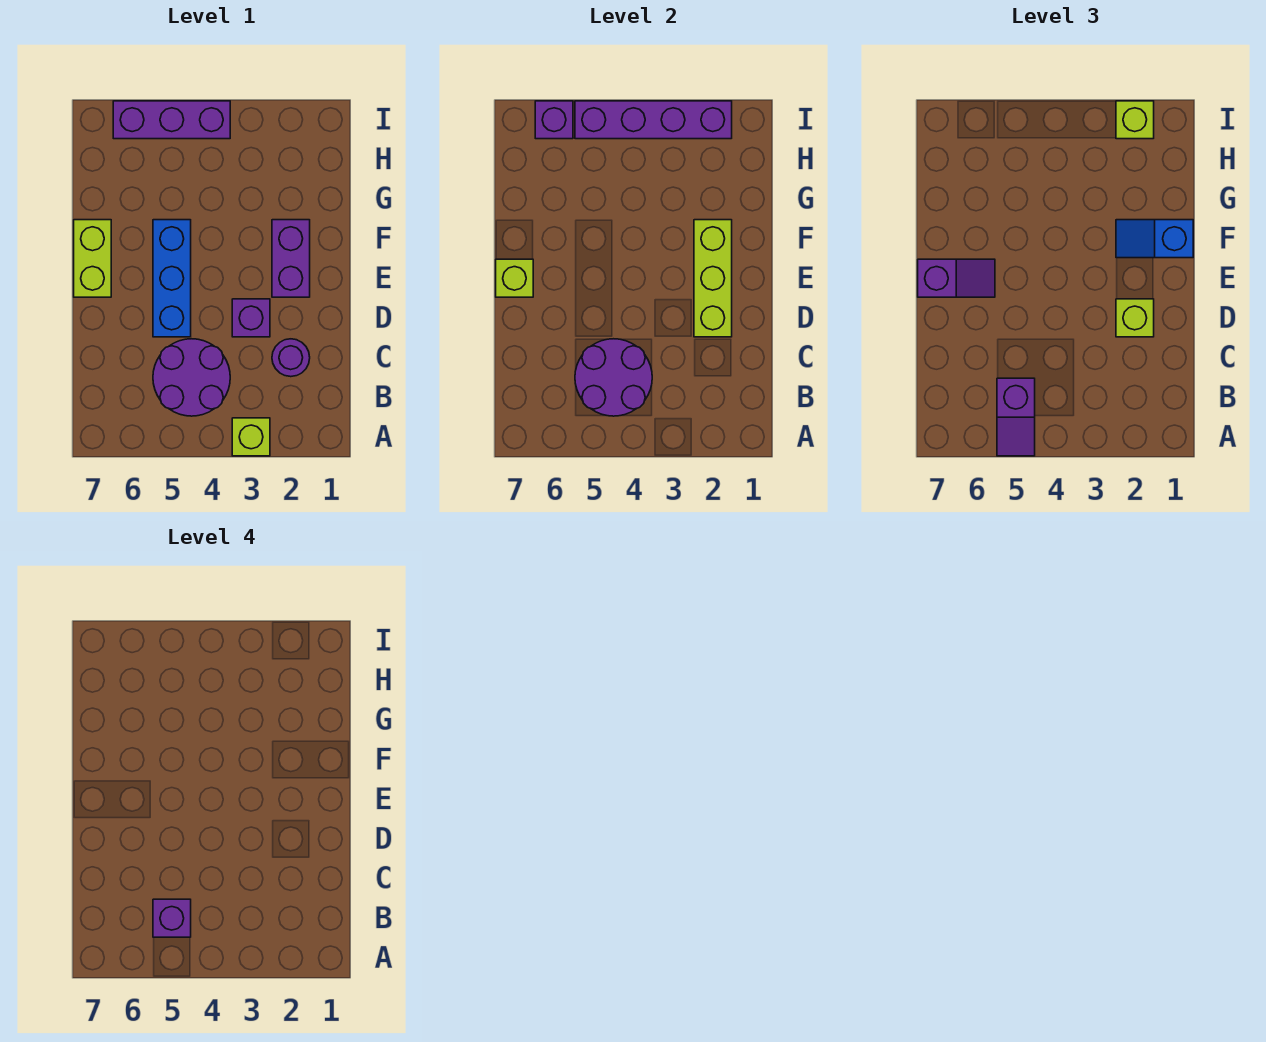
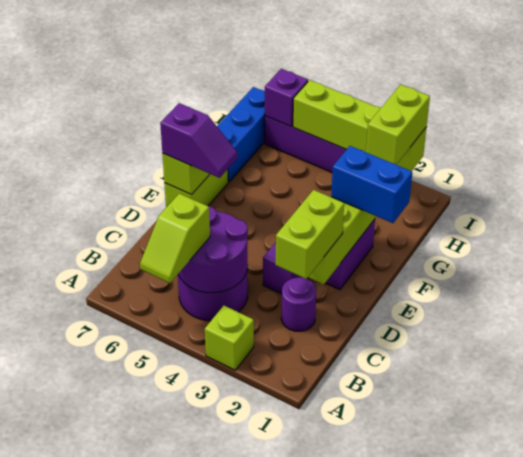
purple 1x2 slope [997,378,1035,456] -> lime 1x2 slope [140,193,210,283]
purple 1x1 brick [153,899,191,937] -> none
lime 1x1 brick [1116,299,1154,337] -> lime 1x2 brick [276,190,344,279]
blue 1x3 brick [153,220,191,337] -> blue 1x3 brick moved to [217,87,265,182]
blue 1x2 slope [1116,220,1193,258] -> blue 1x2 brick [331,146,412,223]
purple 1x4 brick [575,101,732,139] -> lime 1x4 brick [293,80,427,171]
lime 1x1 brick [1116,101,1154,139] -> lime 1x2 brick [366,85,430,165]

